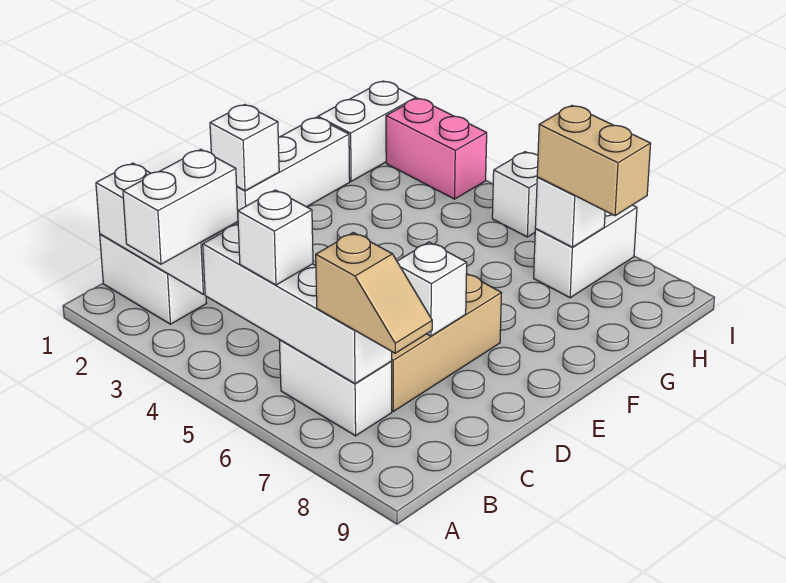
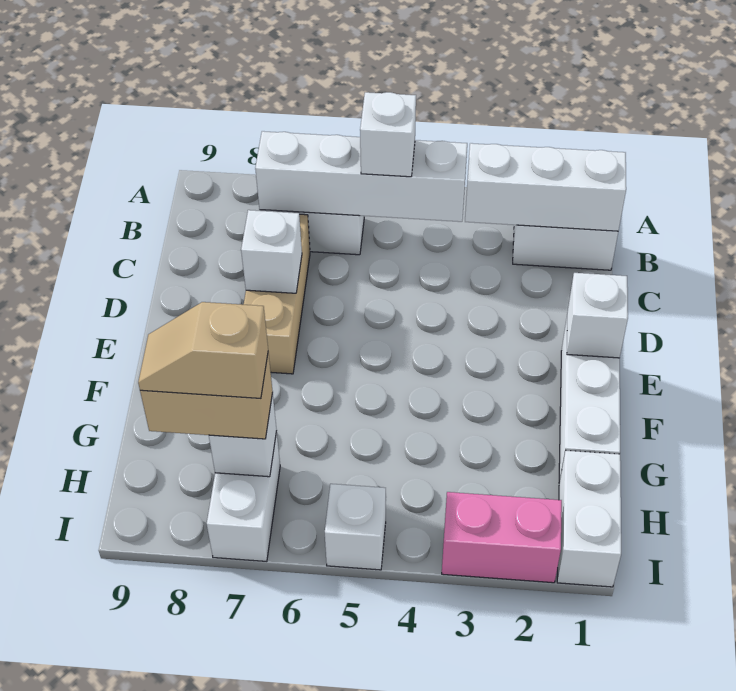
white 1x2 brick [123,149,238,264] -> none
tan 1x2 slope [316,233,432,353] -> tan 1x2 slope moved to [138,302,268,398]

